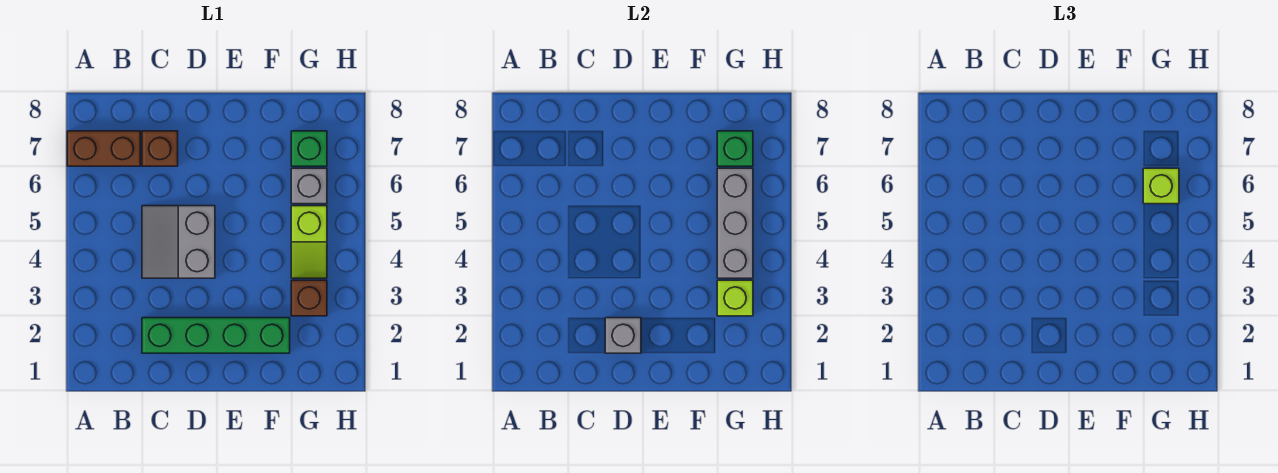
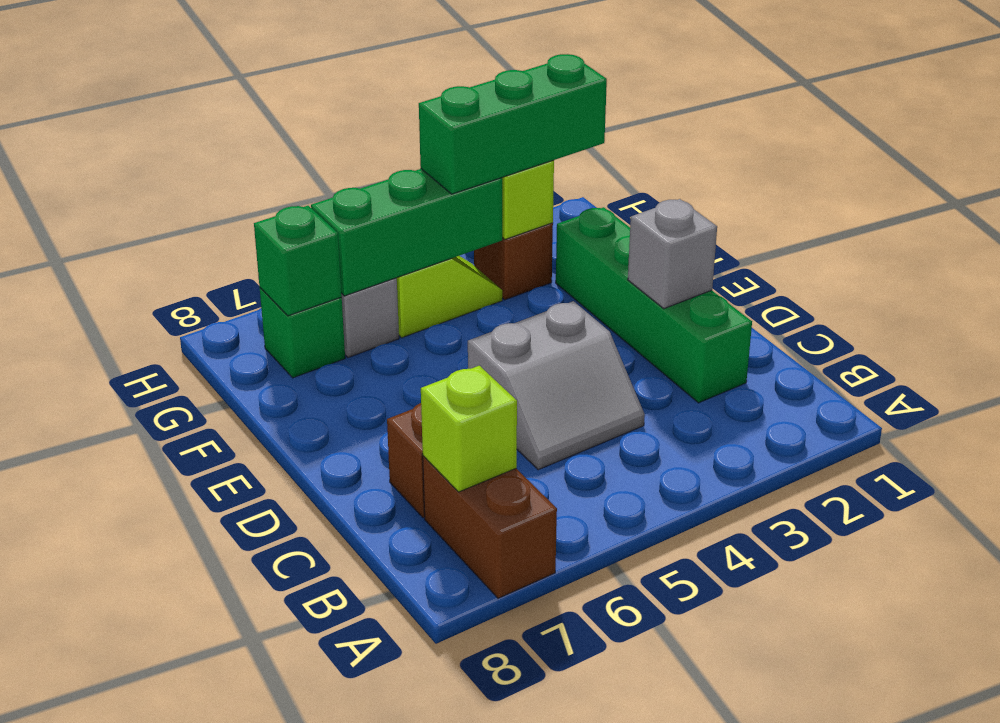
none -> green 1x3 brick [419,54,607,194]
grey 1x3 brick [717,168,753,278] -> green 1x3 brick [311,169,502,296]
lime 1x1 brick [1143,168,1179,204] -> lime 1x1 brick moved to [421,366,517,492]

